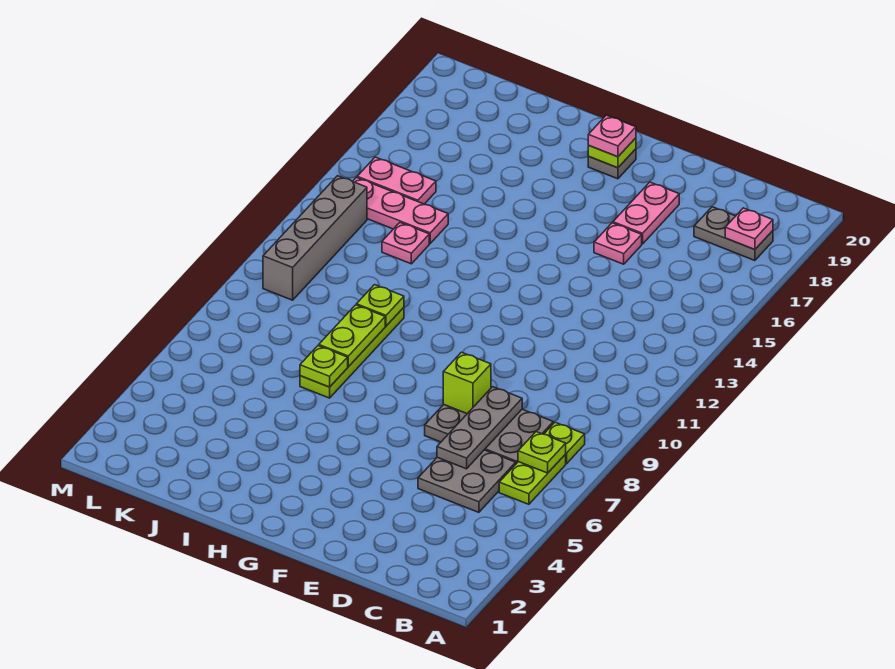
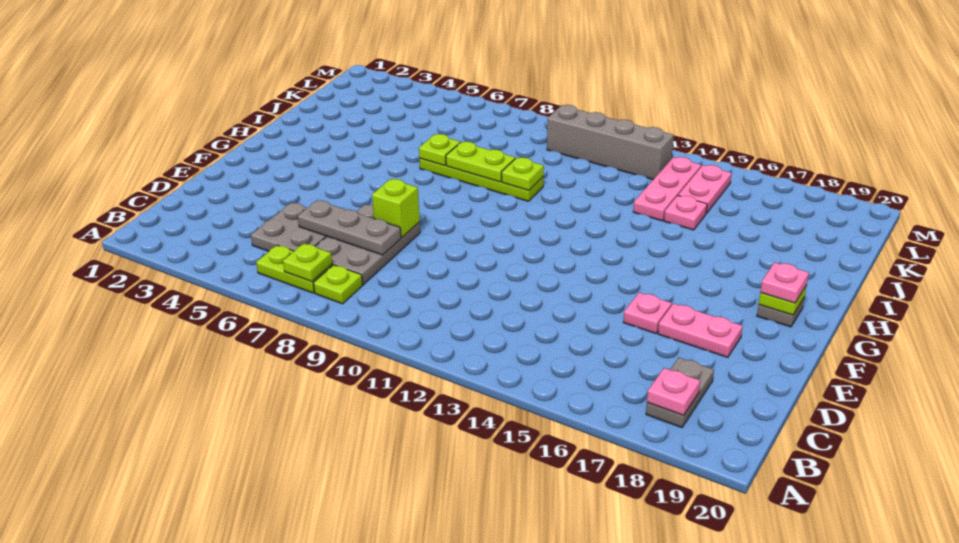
pink 1x1 plate [382,223,429,264] -> pink 1x1 plate moved to [664,195,707,230]

